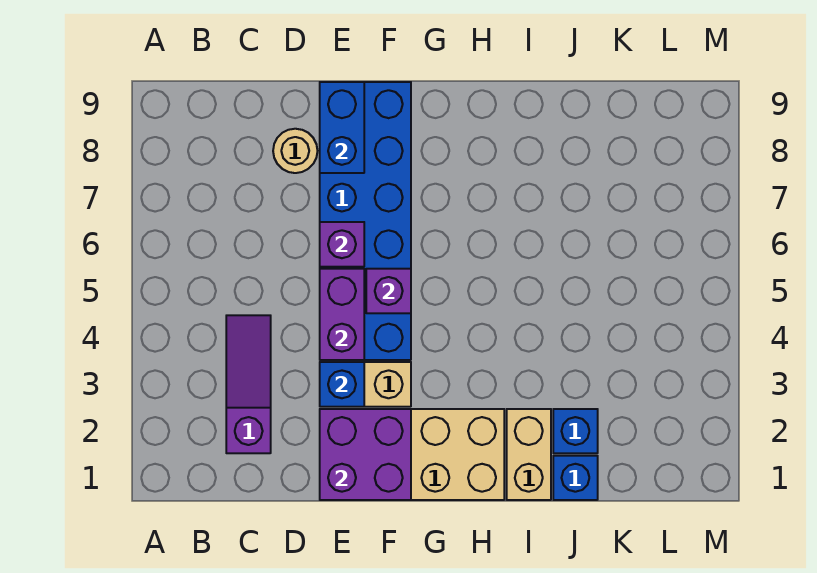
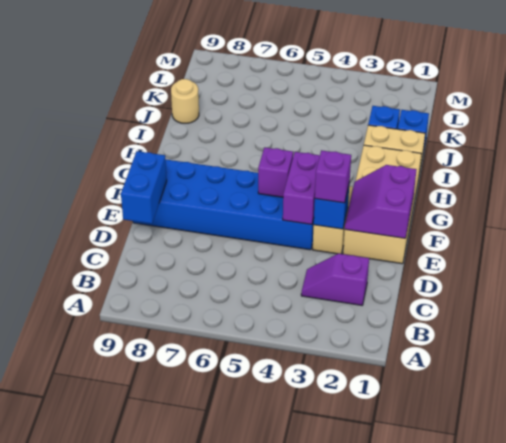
purple 1x3 slope [226,315,271,453] -> purple 1x2 slope [301,254,369,305]
tan 1x1 round brick [273,129,317,173] -> tan 1x1 round brick moved to [171,79,199,123]
purple 2x2 brick [320,409,411,500] -> purple 2x2 slope [345,165,417,238]
purple 1x2 brick [320,269,364,360] -> purple 1x2 brick turned to [283,152,320,224]
purple 1x1 brick [320,222,364,267] -> purple 1x1 brick moved to [315,150,351,203]
blue 1x2 brick [320,82,364,173] -> blue 1x2 brick turned to [121,151,167,224]

